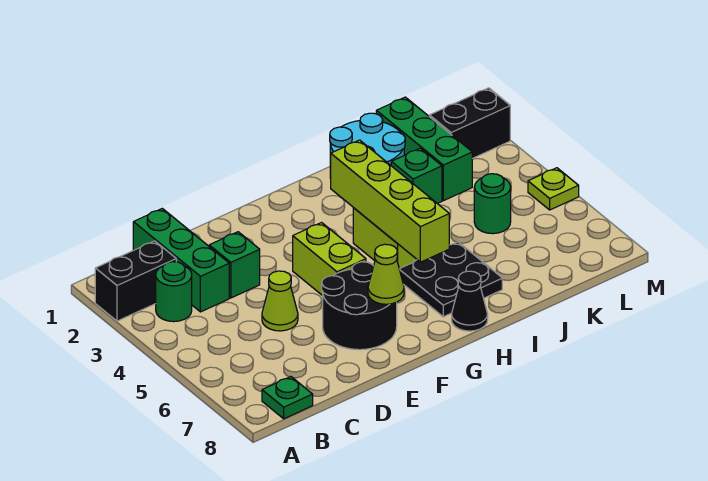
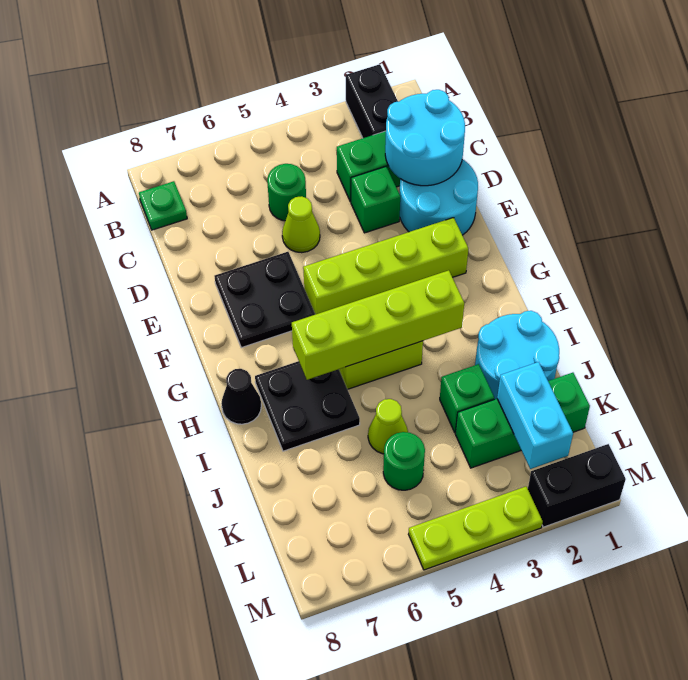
green 1x1 round brick [156,262,192,322] -> green 1x1 round brick moved to [267,164,306,221]
none -> cyan 2x2 round brick [385,90,465,186]
none -> cyan 2x2 round brick [400,159,478,235]
black 2x2 round brick [322,262,397,350] -> black 2x2 plate [215,252,315,348]
lime 1x2 brick [293,223,366,296] -> lime 1x4 brick [303,218,468,314]
lime 1x1 cone [368,244,404,304] -> lime 1x1 cone moved to [368,399,408,454]
none -> cyan 1x2 brick [497,362,573,469]
black 1x2 brick [429,88,510,159] -> black 1x2 brick turned to [528,444,626,527]
lime 1x1 plate [528,168,579,210] -> lime 1x3 plate [408,487,543,570]

